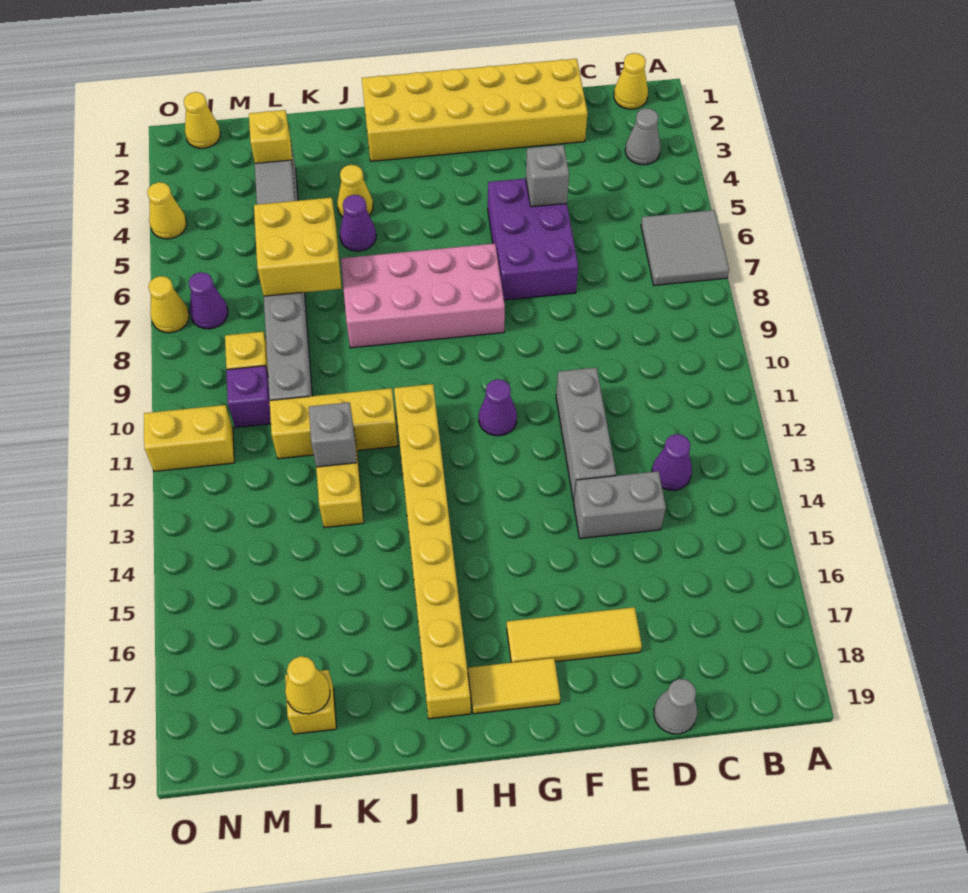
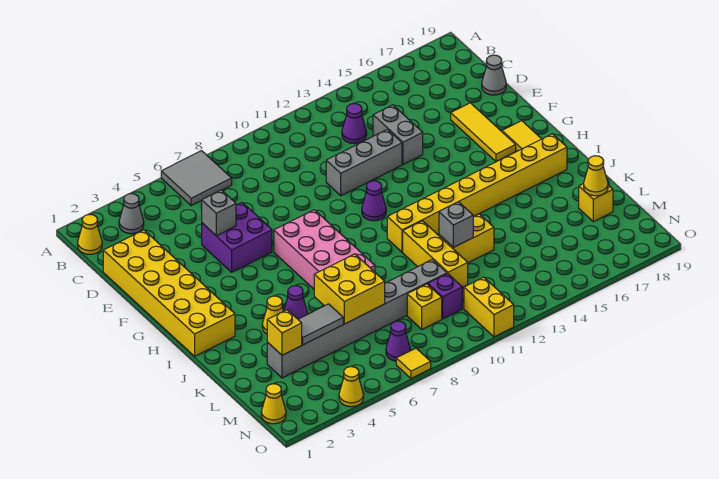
purple 2x3 brick [488,178,578,300] -> purple 2x2 brick [202,203,272,272]
yellow 1x1 cone [148,276,189,333] -> yellow 1x1 tile [396,348,431,378]

